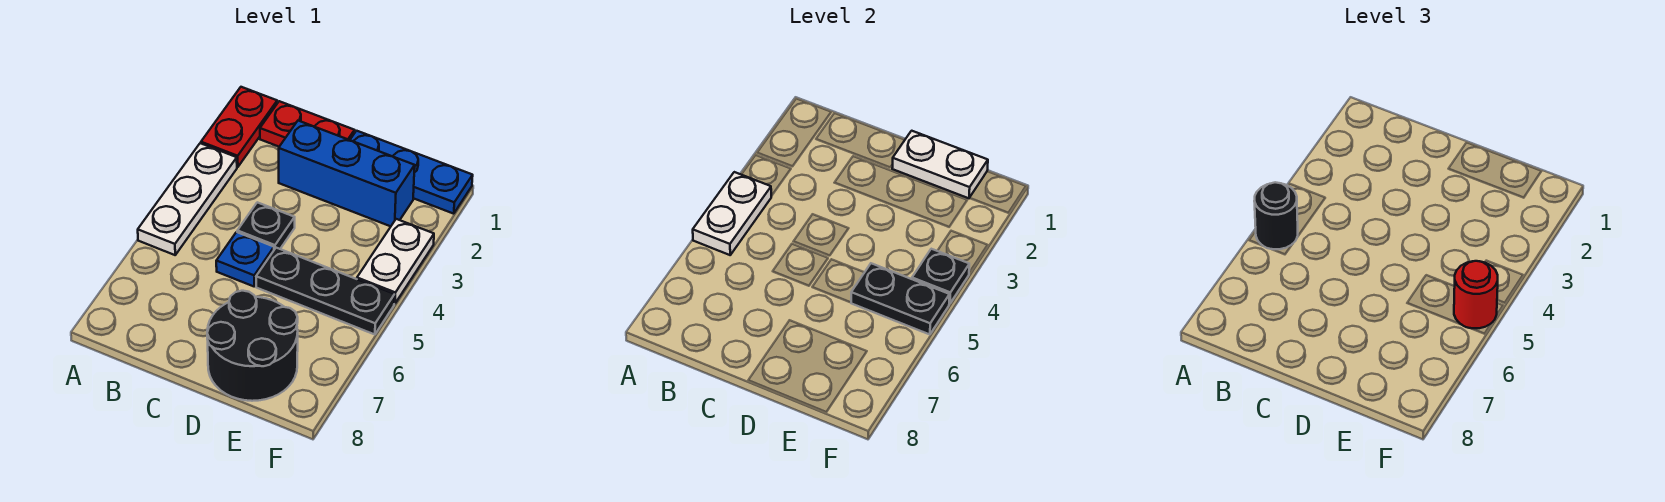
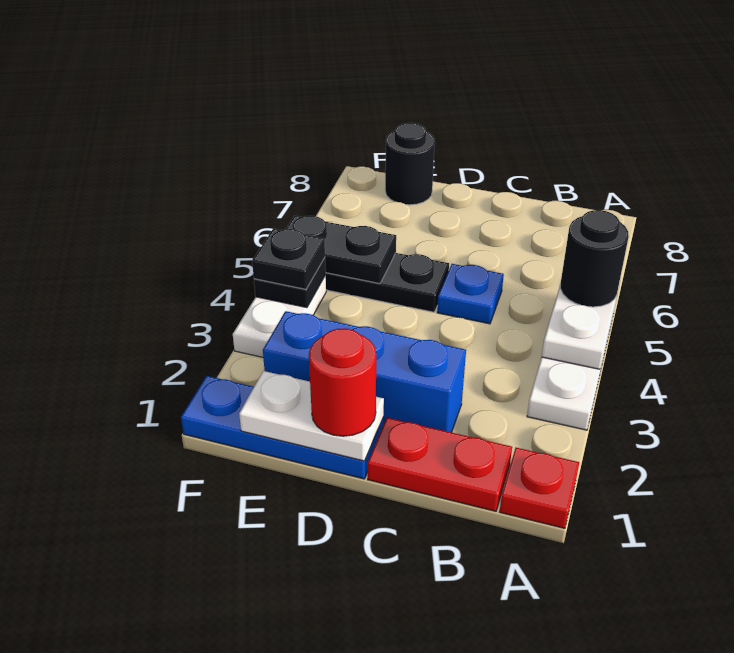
red 1x2 plate [201,87,277,167] -> red 1x1 plate [500,448,579,528]
black 1x1 plate [237,202,295,250] -> black 1x1 plate moved to [252,229,325,289]
black 2x2 round brick [207,291,298,401] -> black 1x1 round brick [385,123,435,205]
red 1x1 round brick [1454,261,1498,328] -> red 1x1 round brick moved to [309,328,376,436]

